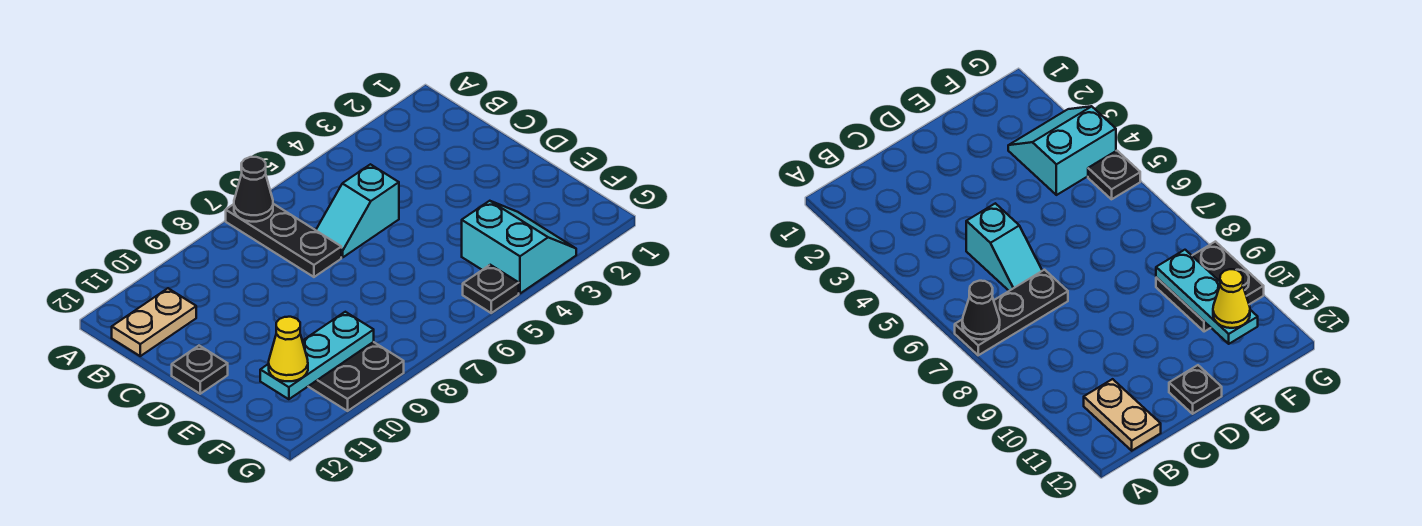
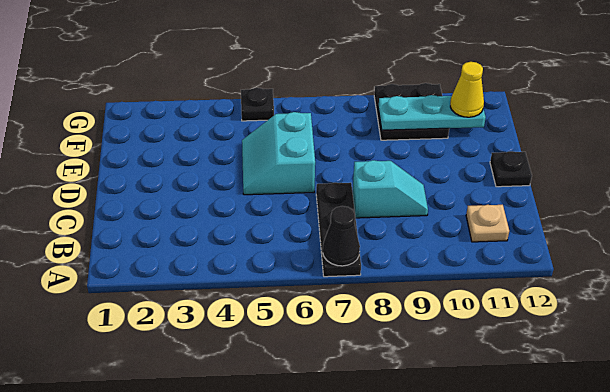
tan 1x2 plate [112,288,196,356] -> tan 1x1 plate [466,205,509,242]
cyan 1x2 slope [316,164,399,257] -> cyan 1x2 slope moved to [353,160,428,218]
cyan 2x2 slope [462,201,576,293] -> cyan 2x2 slope moved to [242,112,315,195]

